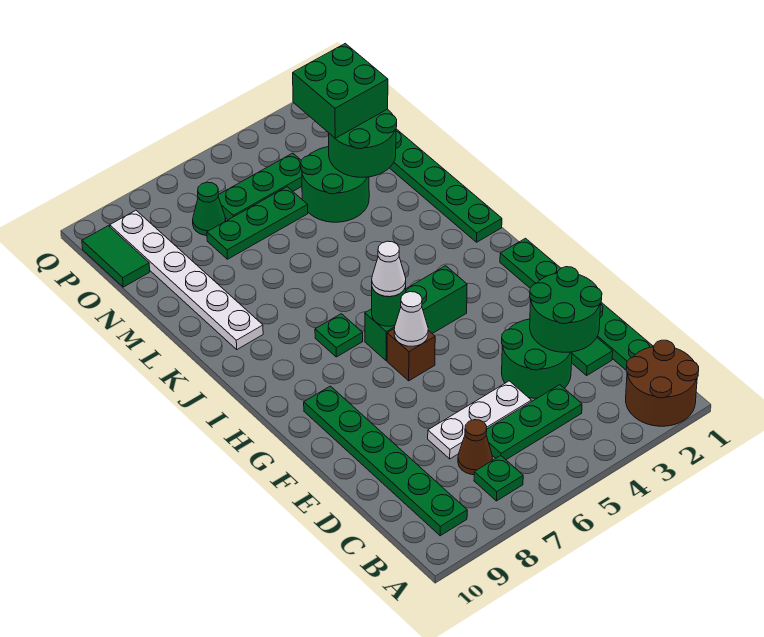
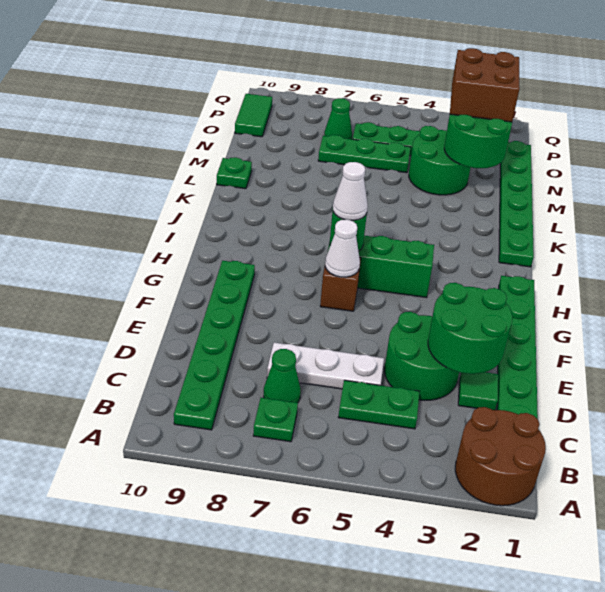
green 1x3 plate [486,385,582,460] -> green 1x2 plate [338,380,420,429]
brown 1x1 cone [458,420,492,475] -> green 1x1 cone [264,349,301,403]
green 1x1 plate [315,314,363,357] -> green 1x1 plate moved to [217,157,252,189]
white 1x6 plate [110,210,263,349] -> none
green 2x2 brick [293,43,388,138] -> brown 2x2 brick [450,48,520,122]

